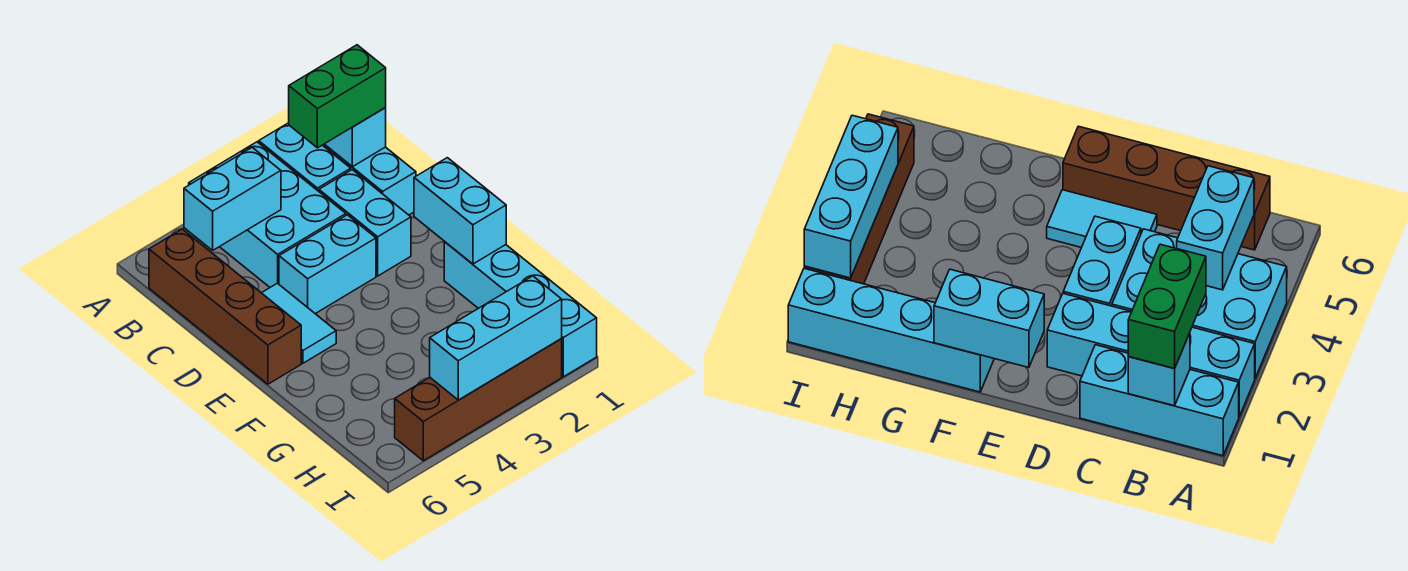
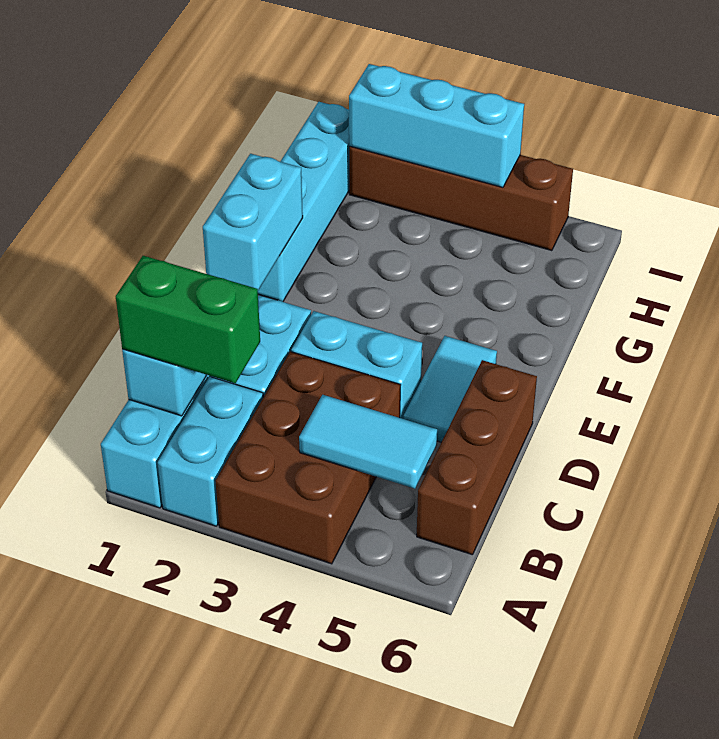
cyan 2x3 brick [189,142,346,287] -> brown 2x3 brick [216,352,400,564]
cyan 1x2 brick [184,148,281,250] -> cyan 1x2 tile [299,395,437,489]
brown 1x4 brick [149,229,301,384] -> brown 1x3 brick [417,360,537,555]

